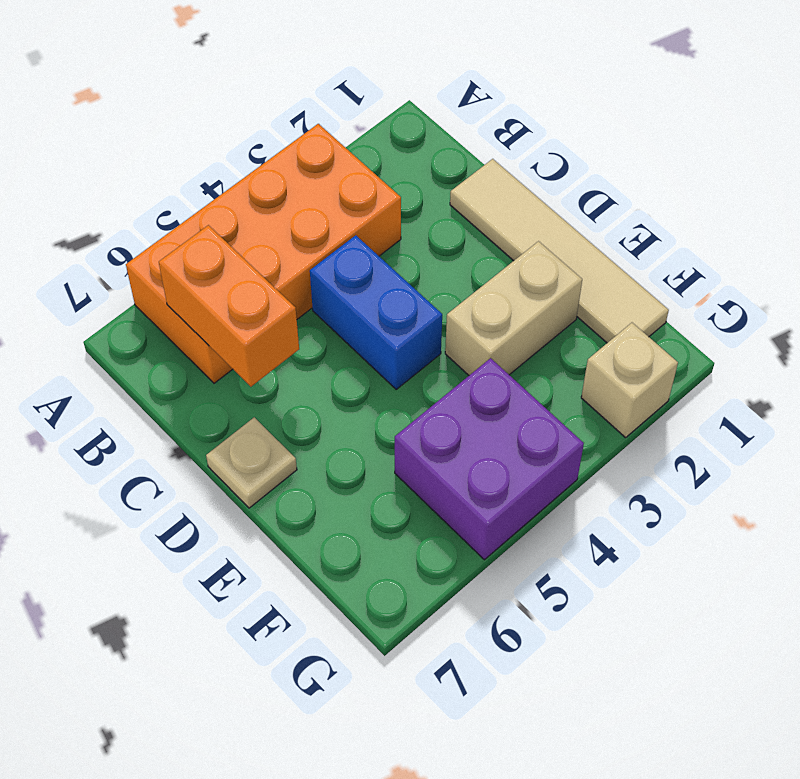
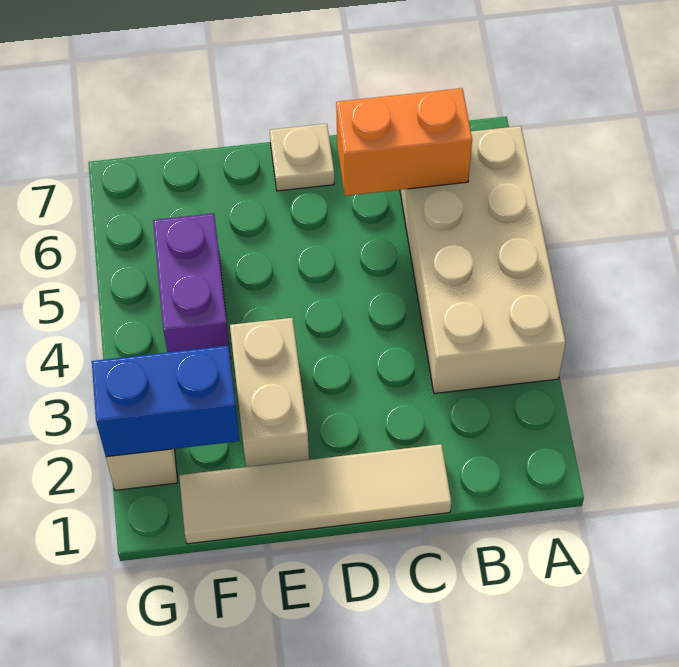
orange 2x4 brick [126,124,401,383] -> tan 2x4 brick [400,126,566,394]
blue 1x2 brick [310,235,442,389] -> blue 1x2 brick moved to [92,346,239,457]
purple 2x2 brick [395,358,584,560] -> purple 1x2 brick [153,213,231,359]

